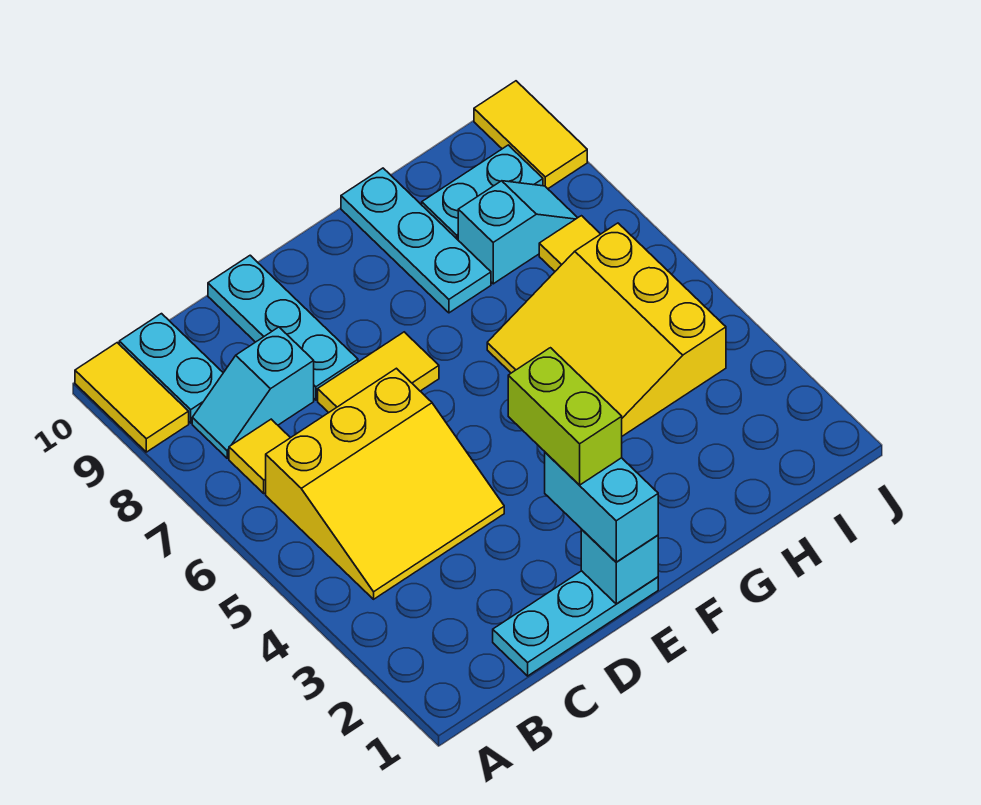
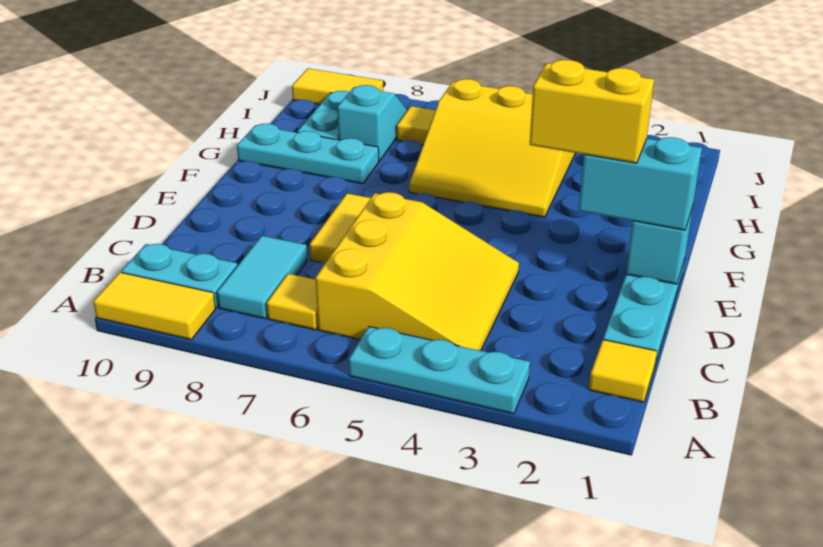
none -> yellow 1x1 tile [589,340,657,402]
cyan 1x2 slope [192,327,314,458] -> cyan 1x2 tile [217,236,307,319]
cyan 1x3 plate [208,255,358,400] -> cyan 1x3 plate moved to [349,327,530,414]
lime 1x2 brick [508,348,622,485] -> yellow 1x2 brick [530,60,654,163]

